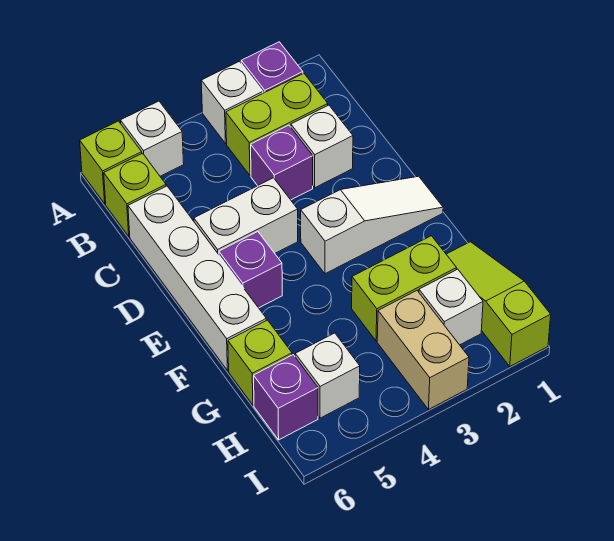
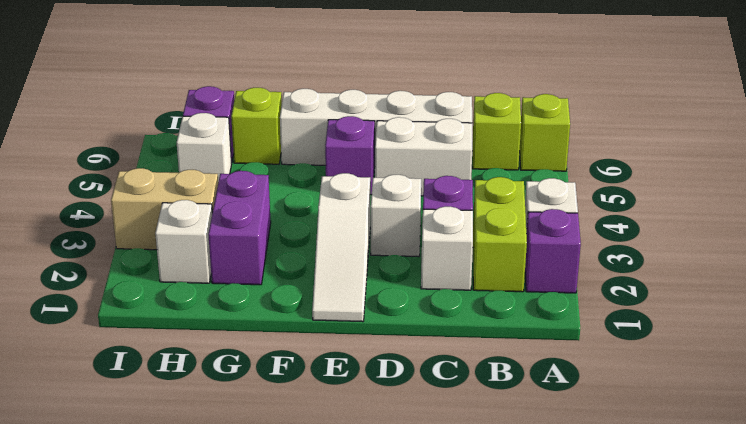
white 1x1 brick [121,101,184,176] -> white 1x1 brick moved to [371,175,421,256]
white 1x2 brick [194,178,298,254] -> white 1x2 brick turned to [375,117,472,196]
lime 1x3 slope [446,242,551,366] -> none
lime 1x2 brick [352,236,457,341] -> purple 1x2 brick [208,171,271,285]

